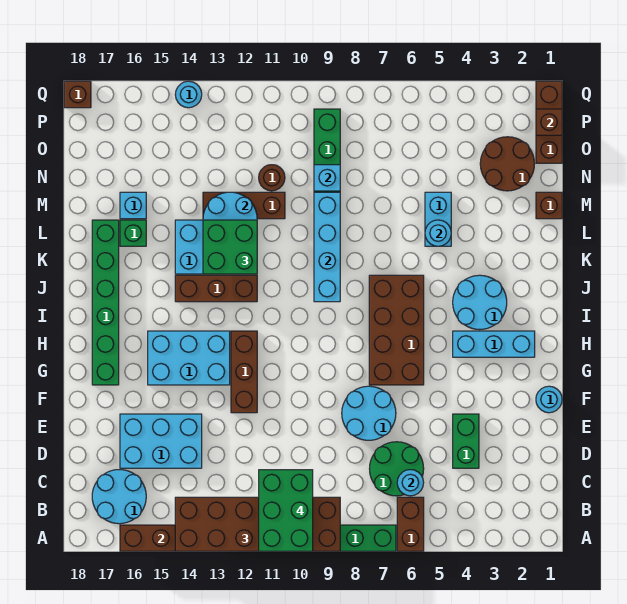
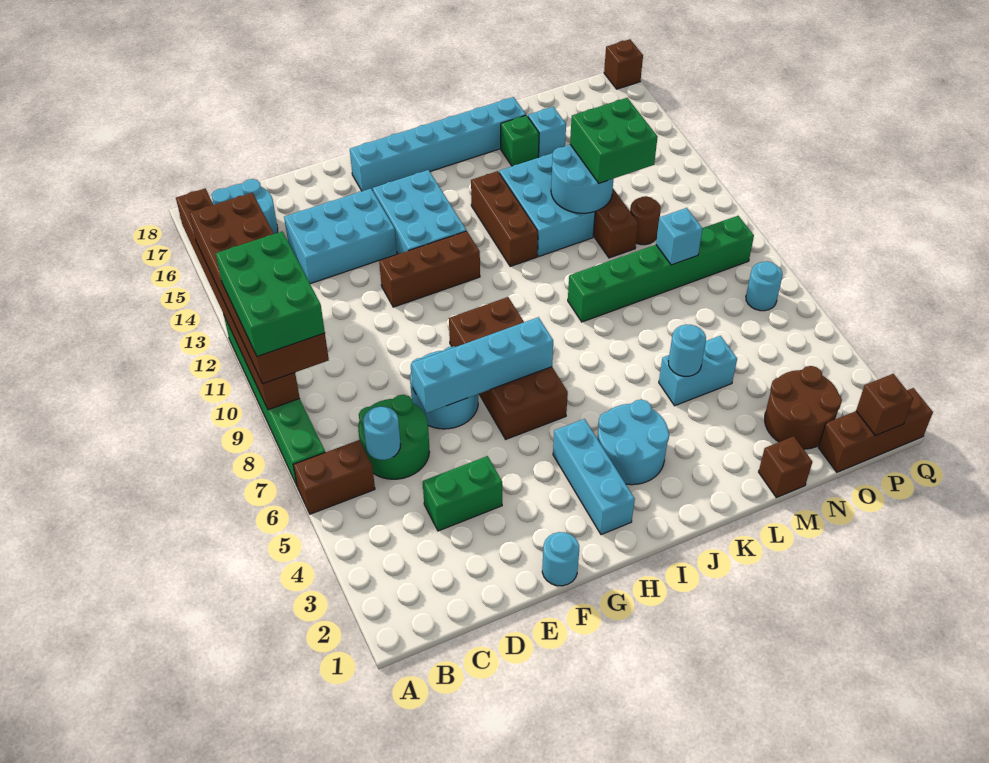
green 2x3 brick [259,470,313,551] -> green 2x3 brick turned to [216,231,325,357]
cyan 2x3 brick [120,414,202,468] -> cyan 2x3 brick turned to [284,189,397,284]
brown 2x4 brick [369,275,424,385] -> brown 2x4 brick turned to [449,297,568,439]
green 1x6 brick [92,220,119,385] -> cyan 1x6 brick [350,97,526,191]
cyan 1x4 brick [314,192,340,302] -> cyan 1x4 brick moved to [411,317,553,413]
green 2x2 brick [203,220,257,274] -> green 2x2 brick moved to [570,98,657,183]
cyan 1x1 round brick [175,81,202,108] -> cyan 1x1 round brick moved to [746,261,783,311]

